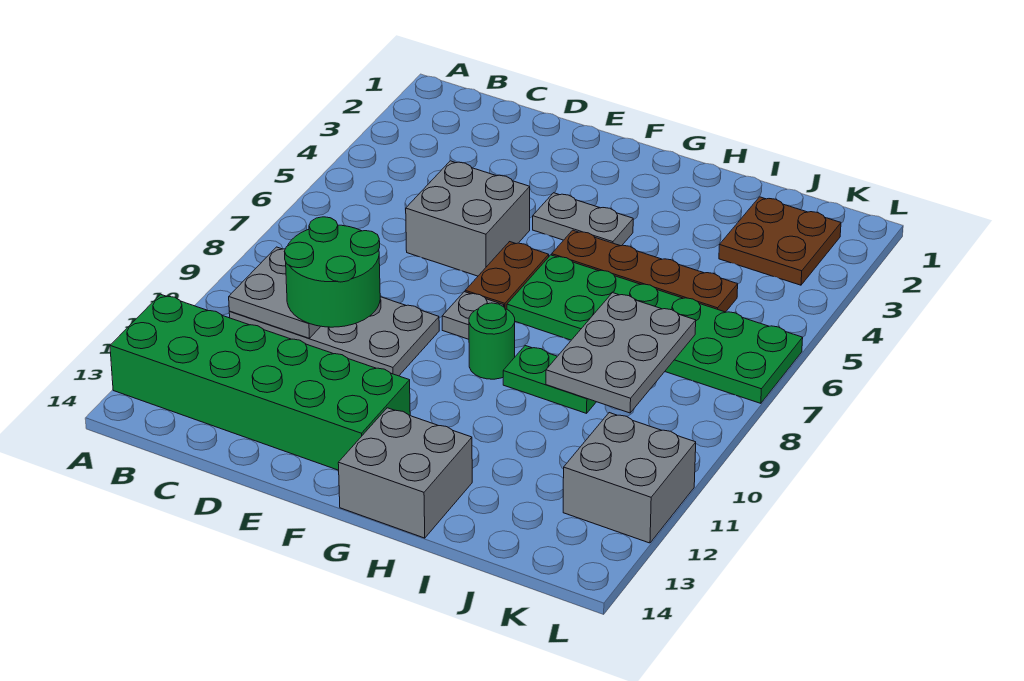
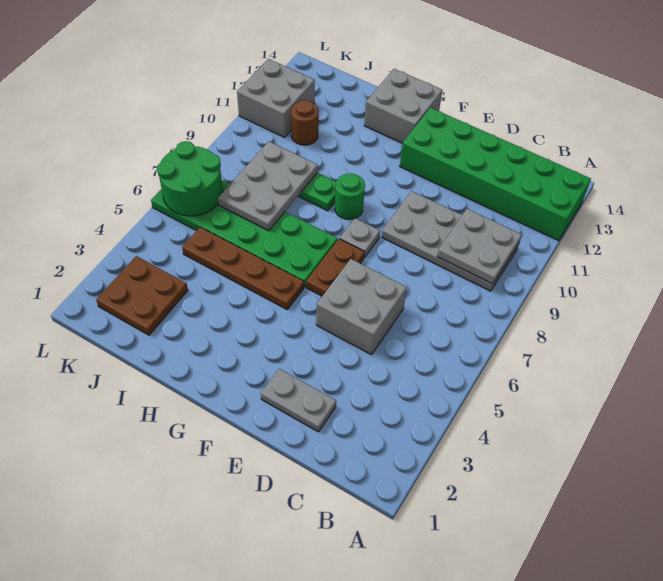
green 2x2 round brick [284,217,380,327] -> green 2x2 round brick moved to [157,141,223,216]
grey 1x2 plate [533,193,633,246] -> grey 1x2 plate moved to [261,369,336,432]
none -> brown 1x1 round brick [291,100,319,145]

